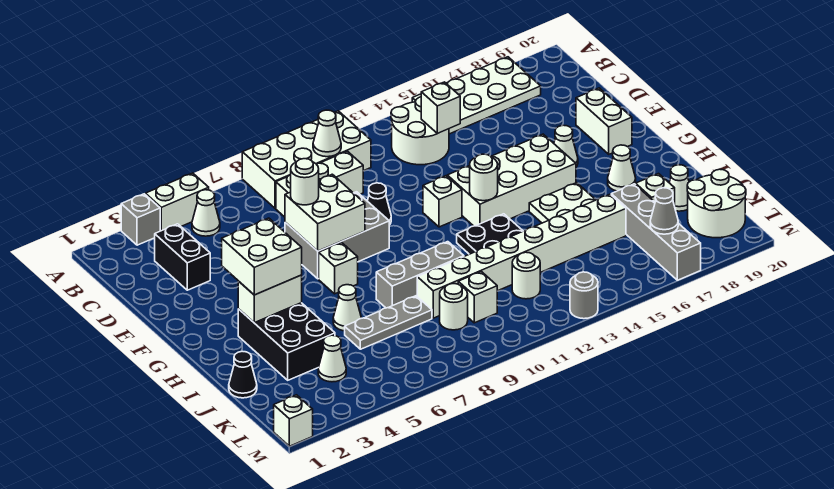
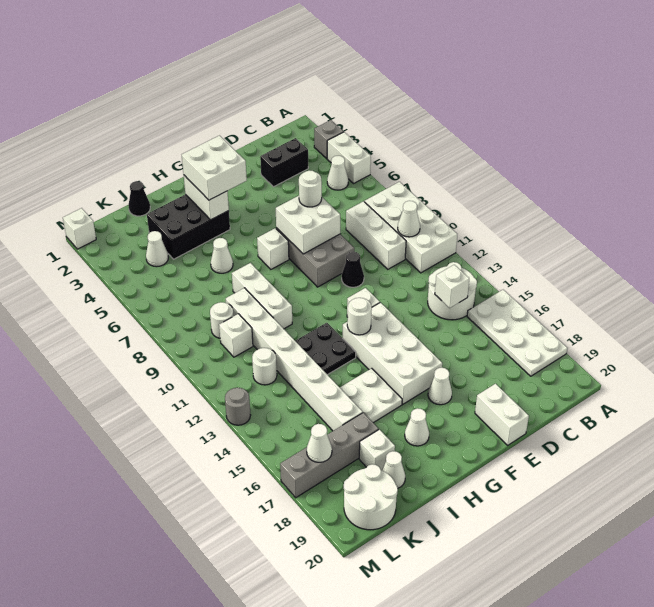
white 1x2 brick [576,88,632,154] -> white 1x2 brick turned to [475,384,529,445]
grey 1x3 brick [376,242,464,308] -> white 1x3 brick [232,263,292,329]
grey 1x3 plate [345,296,432,349] -> none
grey 1x1 cone [650,188,678,234] -> white 1x1 cone [307,424,332,462]

